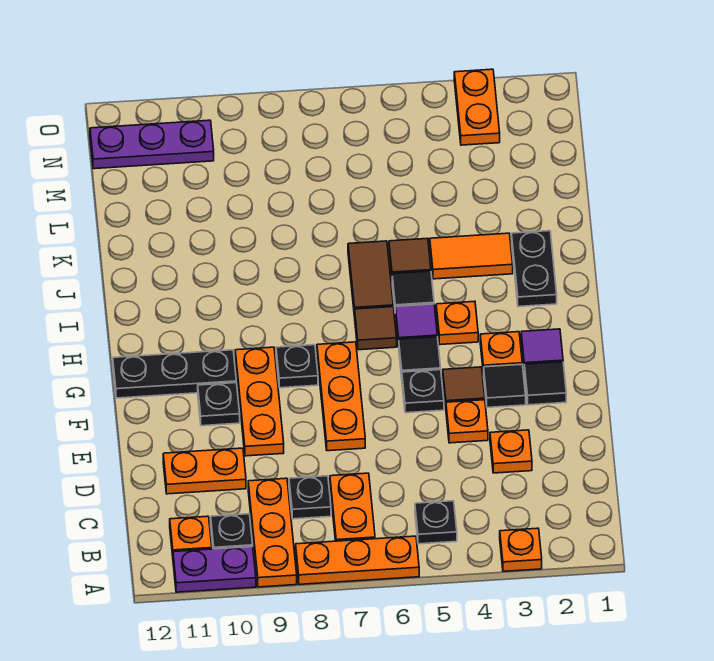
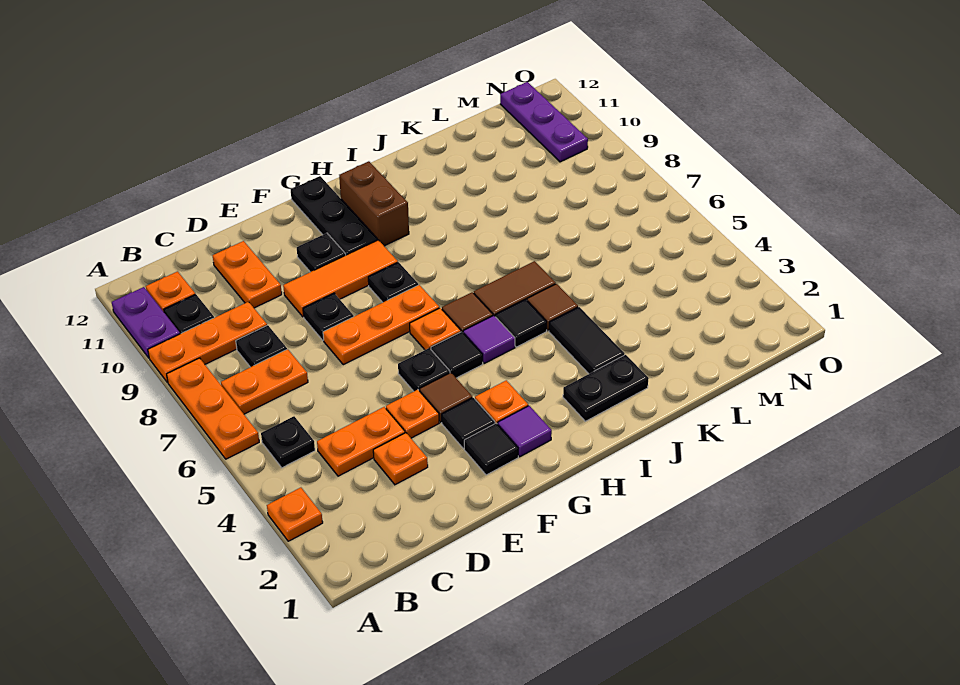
none -> black 1x1 plate [303,293,354,340]
orange 1x3 plate [235,347,284,456] -> orange 1x3 tile [283,240,398,317]
orange 1x1 plate [436,301,478,345] -> orange 1x1 plate moved to [410,308,461,350]
none -> brown 1x2 brick [339,161,409,246]
orange 1x2 tile [430,233,513,279] -> black 1x2 tile [549,307,625,374]
orange 1x2 plate [454,69,500,145] -> orange 1x2 plate moved to [317,407,405,476]

